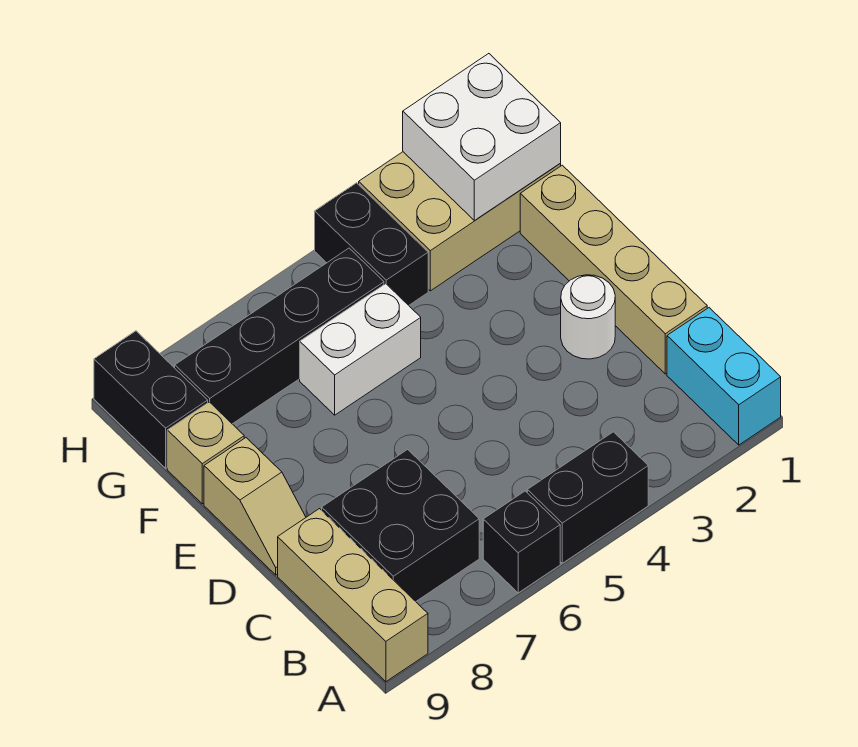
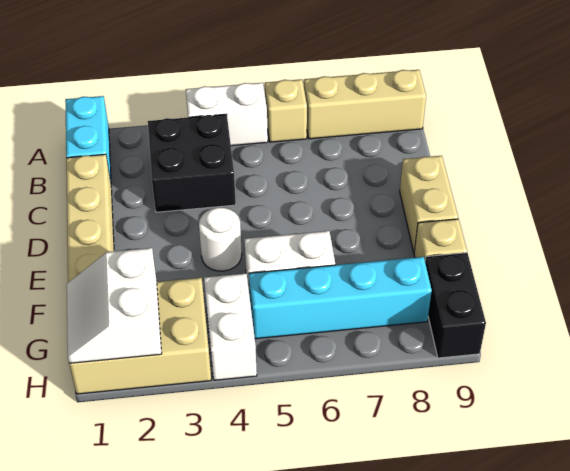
black 1x2 brick [527,432,648,563] -> white 1x2 brick [186,83,268,146]
black 1x1 brick [483,491,560,593] -> tan 1x1 brick [265,79,307,142]
tan 1x3 brick [278,509,428,682] -> tan 1x3 brick turned to [304,70,426,139]
black 2x2 brick [322,449,479,601] -> black 2x2 brick moved to [148,114,236,212]
white 1x1 round brick [561,275,615,359] -> white 1x1 round brick moved to [199,207,242,271]
tan 1x2 slope [204,438,306,575] -> tan 1x2 brick [400,156,458,252]
white 2x2 brick [403,54,561,221] -> white 2x2 slope [67,248,162,363]
black 1x2 brick [315,183,428,305] -> white 1x2 brick [204,274,257,380]
black 1x4 brick [175,248,384,424] -> cyan 1x4 brick [249,257,432,339]

